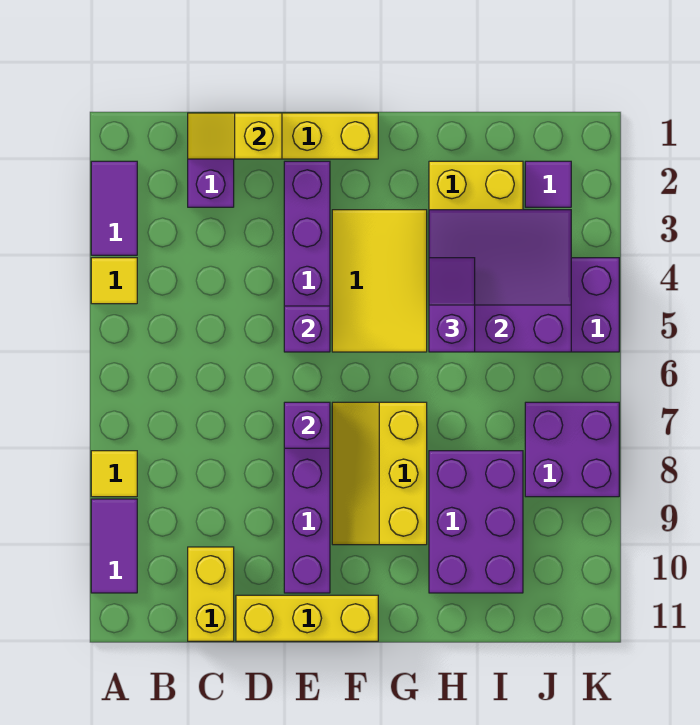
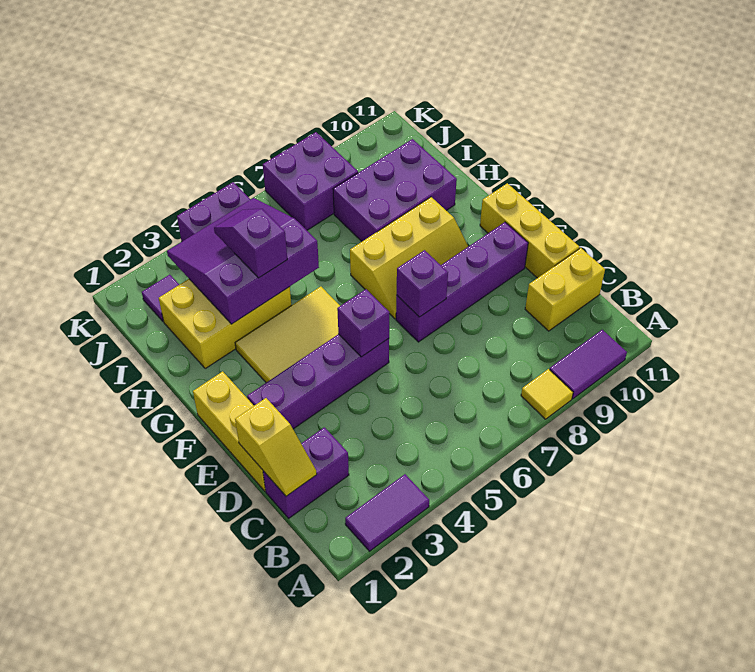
yellow 1x1 tile [91,258,137,304] -> none
purple 3x3 slope [429,210,571,352] -> purple 3x3 slope turned to [167,198,319,324]
purple 1x2 slope [429,258,475,352] -> purple 1x2 slope turned to [214,209,287,278]

